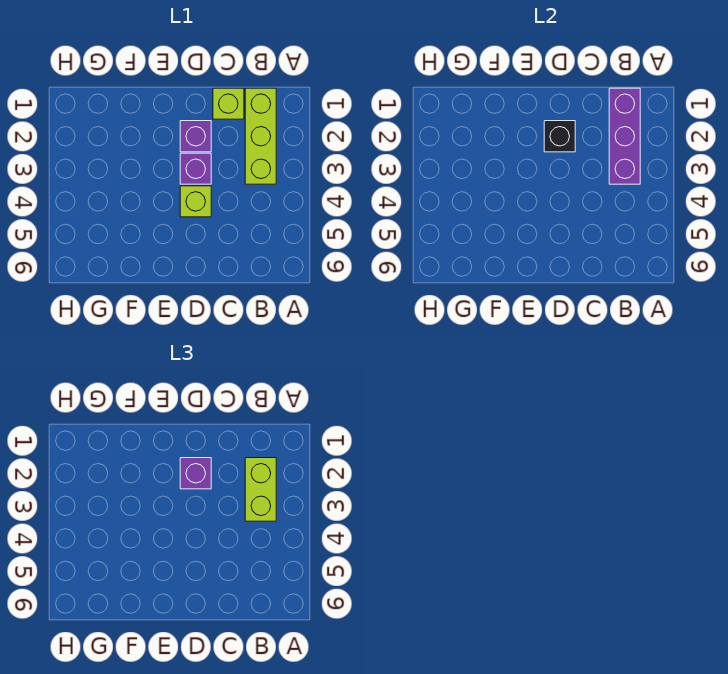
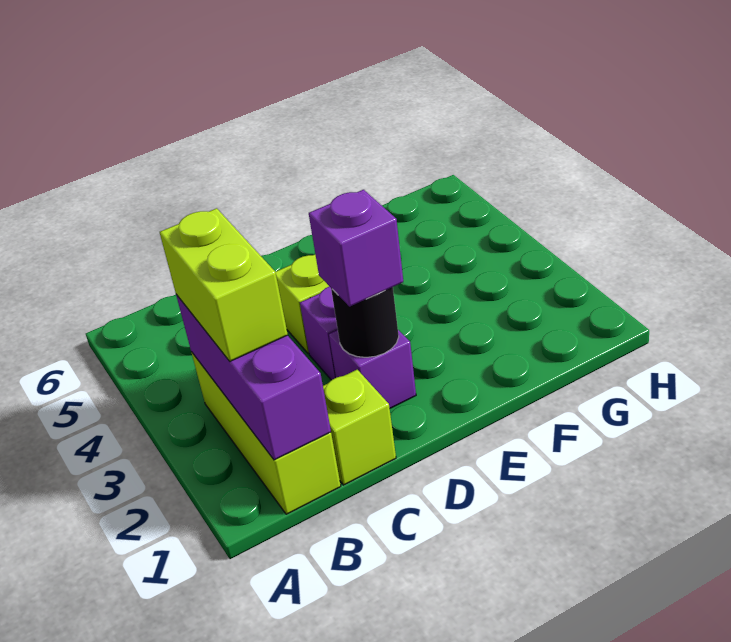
black 1x1 brick [544,121,575,152] -> black 1x1 round brick [331,287,399,357]

